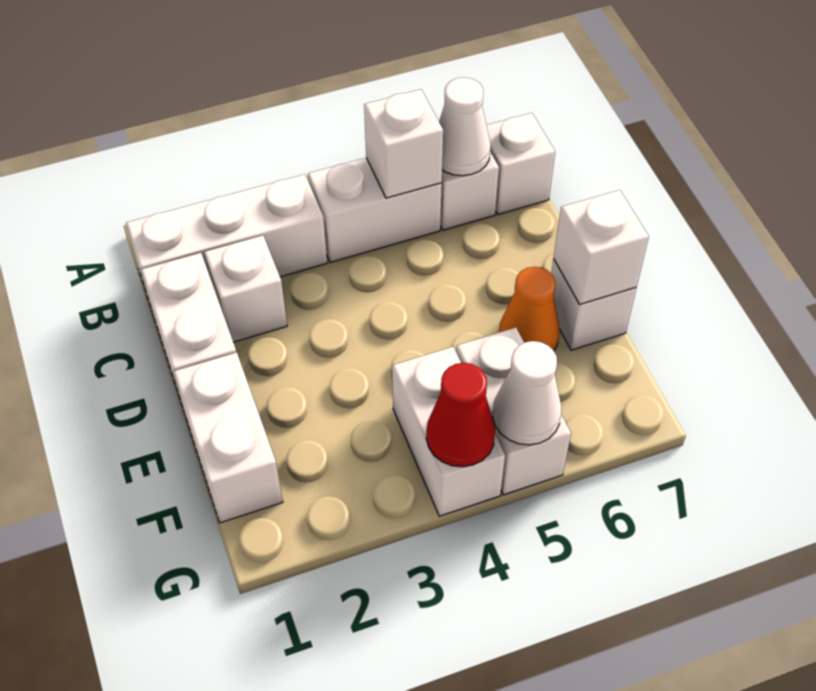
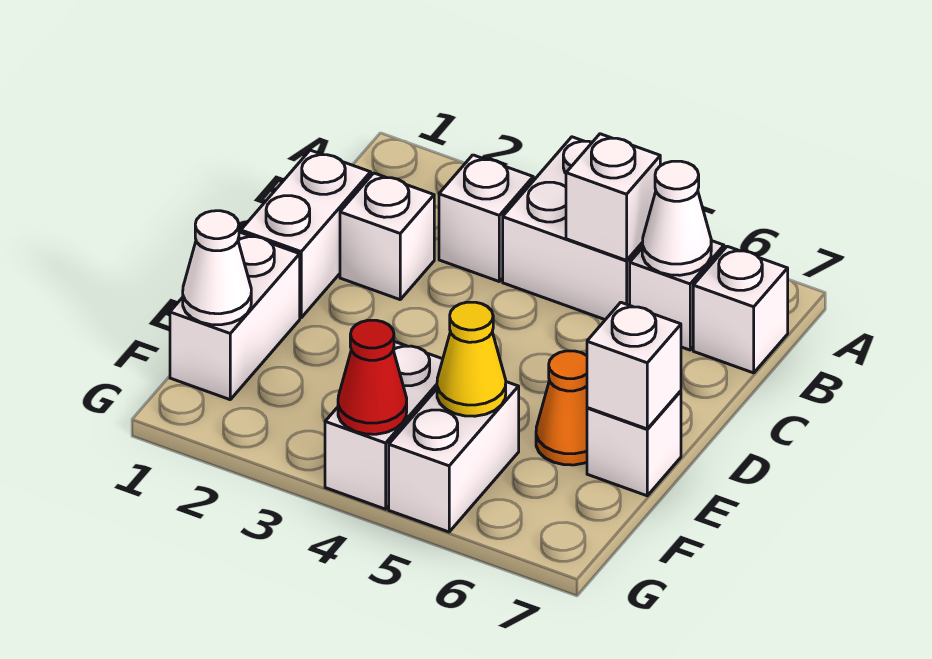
white 1x3 brick [126,174,327,306] -> white 1x1 brick [439,155,533,281]
white 1x2 brick [308,158,442,262] -> white 2x2 brick [503,137,643,320]
none -> yellow 1x1 cone [437,302,506,416]
white 1x1 cone [493,341,561,445] -> white 1x1 cone moved to [183,211,251,325]

